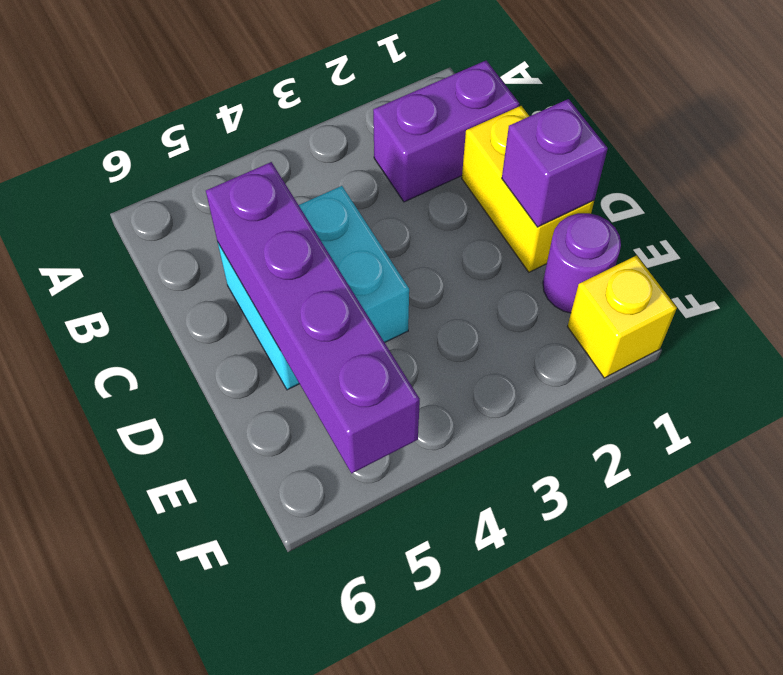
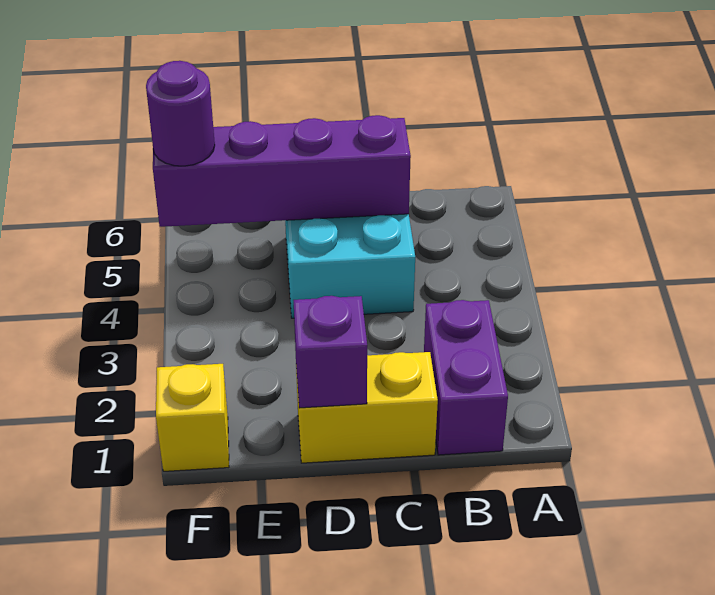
purple 1x1 round brick [543,213,621,313] -> purple 1x1 round brick moved to [146,61,215,166]

